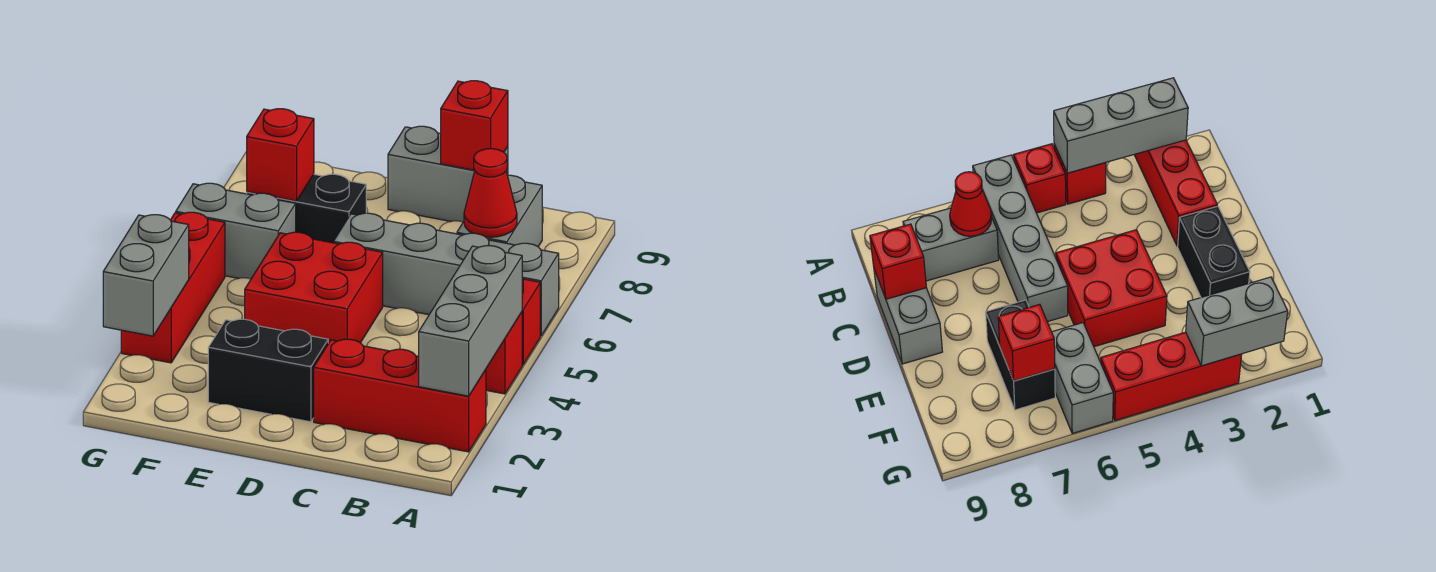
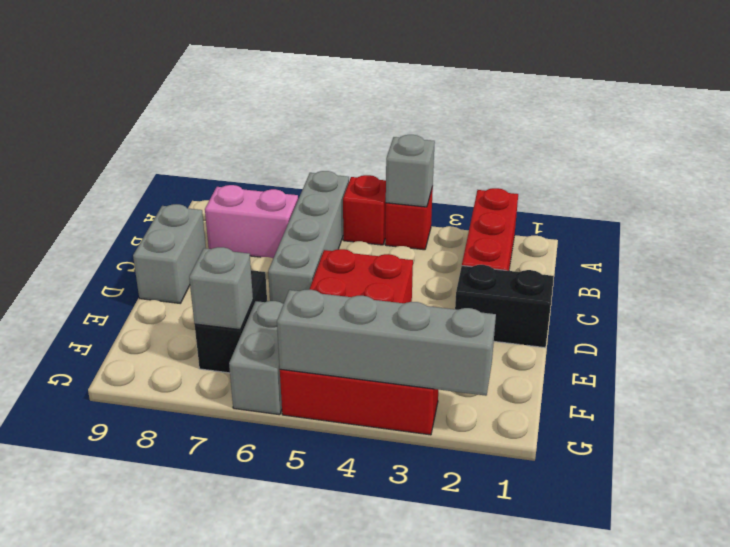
grey 1x3 brick [419,246,522,396] -> grey 1x1 brick [386,135,435,207]
grey 1x2 brick [457,175,542,247] -> pink 1x2 brick [205,185,298,258]
red 1x1 cone [464,149,517,237] -> none
red 1x1 brick [441,81,508,170] -> none
black 1x2 brick [208,319,328,422] -> black 1x2 brick turned to [455,265,554,348]
red 1x1 brick [247,109,314,201] -> grey 1x1 brick [189,247,253,330]
grey 1x2 brick [103,215,189,336] -> grey 1x4 brick [277,290,496,396]

